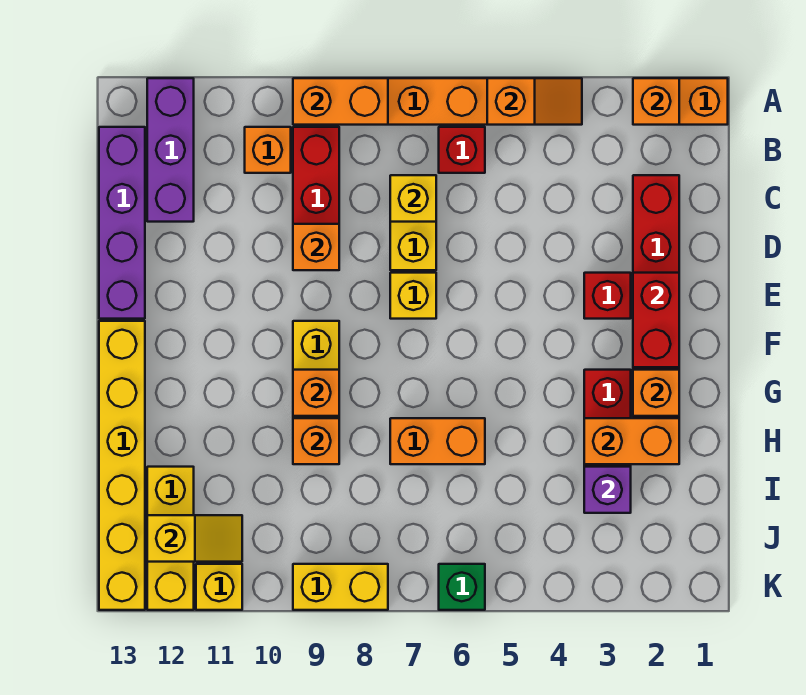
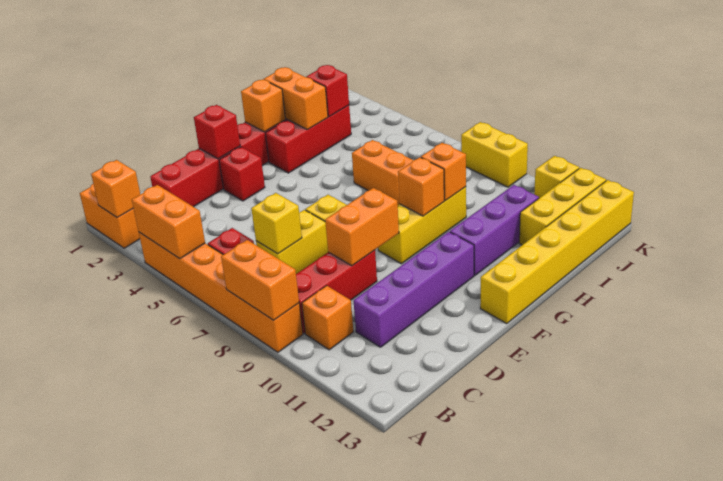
orange 1x2 slope [487,78,582,125] -> orange 1x2 brick [132,185,205,259]
purple 1x3 brick [147,78,194,222] -> purple 1x3 brick moved to [450,185,539,276]
purple 1x4 brick [99,127,145,319] -> purple 1x4 brick moved to [353,232,474,347]
orange 1x1 brick [293,224,339,270] -> orange 1x2 brick [325,188,399,266]
red 1x2 brick [633,273,679,367] -> red 1x1 brick [194,105,240,159]
purple 1x1 brick [584,467,631,513] -> red 1x1 brick [307,65,349,117]
yellow 1x2 slope [147,515,242,562] -> none
green 1x1 brick [439,564,485,610] -> none

